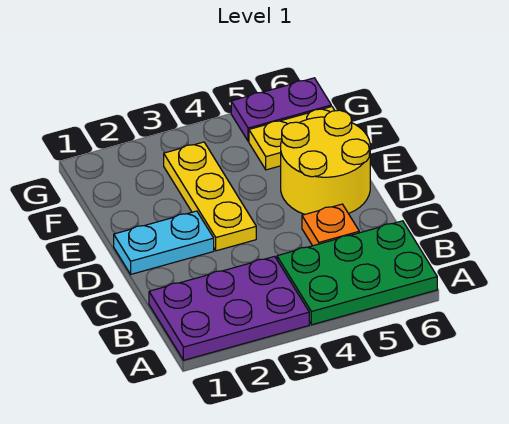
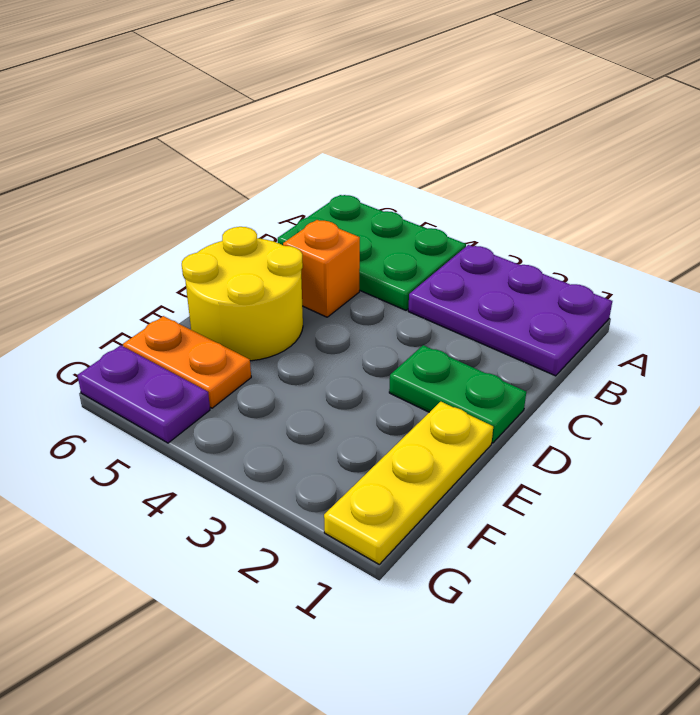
orange 1x1 plate [302,204,359,246] -> orange 1x1 brick [283,220,360,317]
cyan 1x2 plate [114,211,214,274] -> green 1x2 plate [389,345,526,443]
yellow 1x3 plate [164,142,256,251] -> yellow 1x3 plate moved to [324,402,493,564]
yellow 1x2 plate [249,106,335,170] -> orange 1x2 plate [123,316,251,408]

